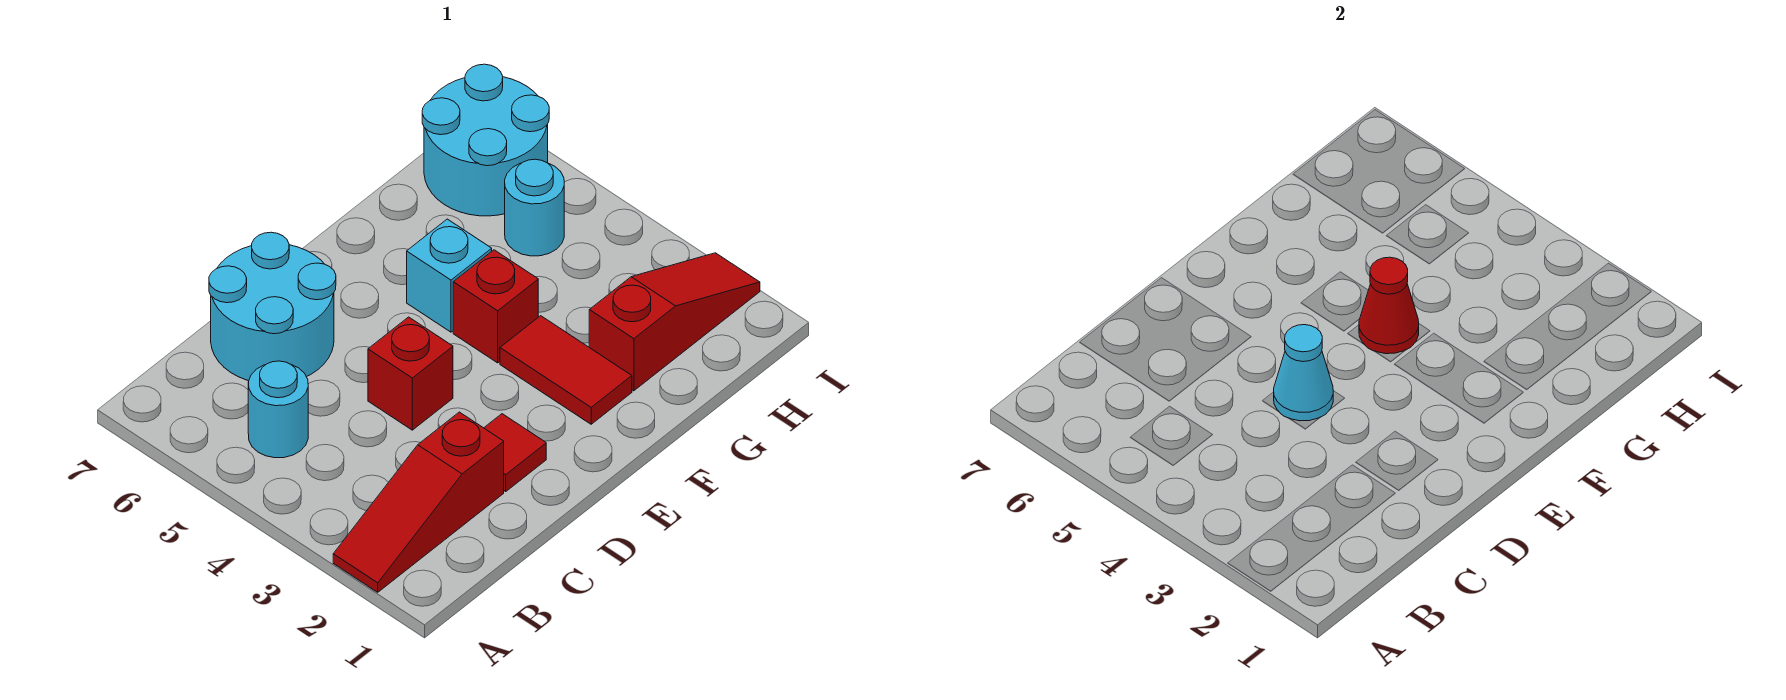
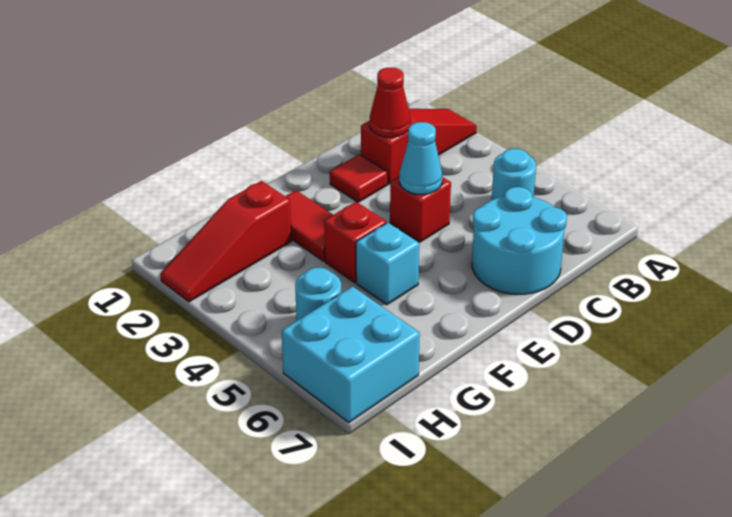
red 1x1 cone [1359,257,1419,354] -> red 1x1 cone moved to [370,67,410,137]
cyan 2x2 round brick [422,64,549,216] -> cyan 2x2 brick [282,286,420,423]

